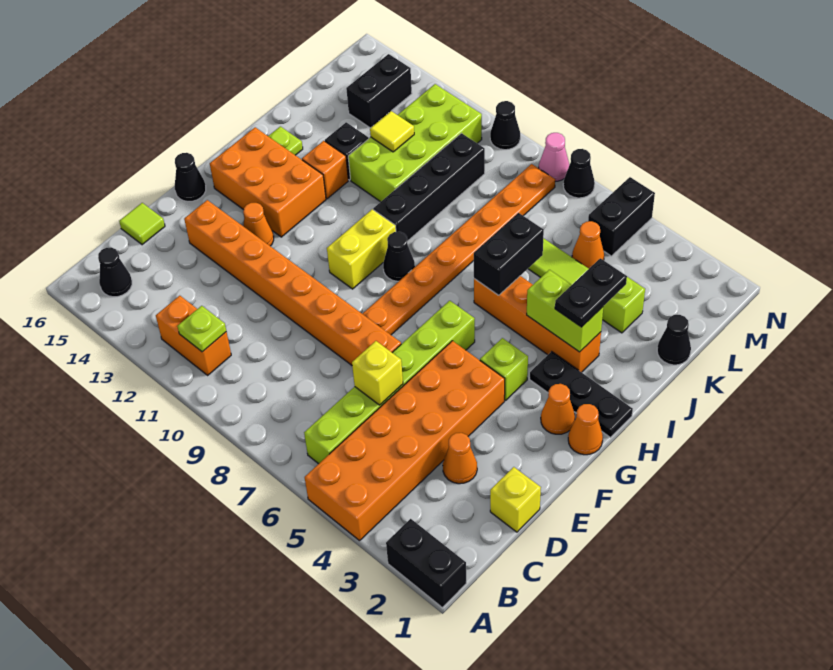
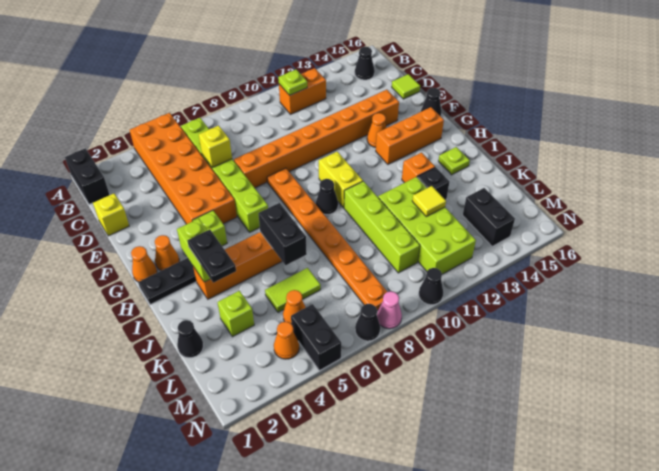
black 1x2 brick [386,519,466,607] -> black 1x2 brick turned to [65,148,110,204]
orange 1x1 cone [443,433,477,484] -> orange 1x1 cone moved to [274,322,299,359]
orange 2x3 brick [210,127,326,237] -> orange 1x3 brick [376,107,444,164]
lime 1x2 brick [527,270,603,352] -> lime 1x2 brick turned to [177,219,210,282]
black 1x4 brick [373,133,485,241] -> lime 1x4 brick [344,181,420,273]

